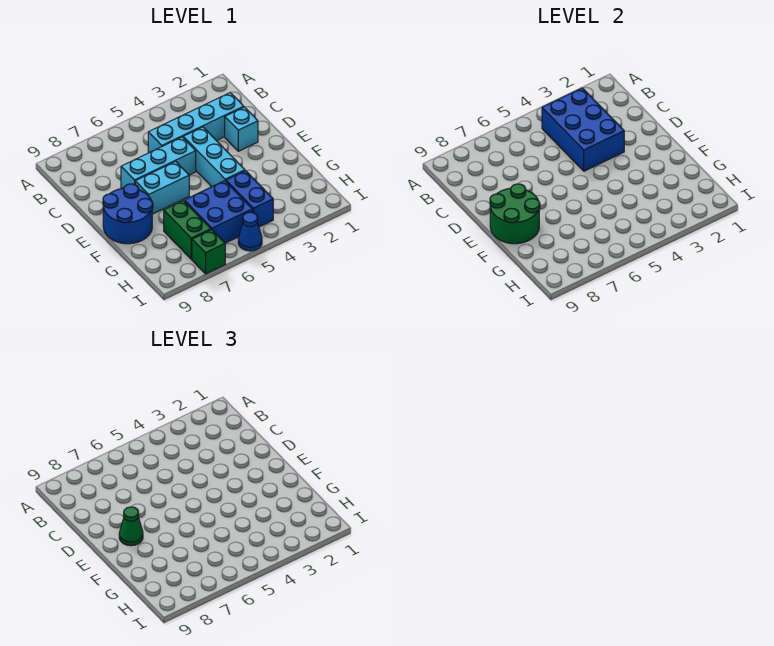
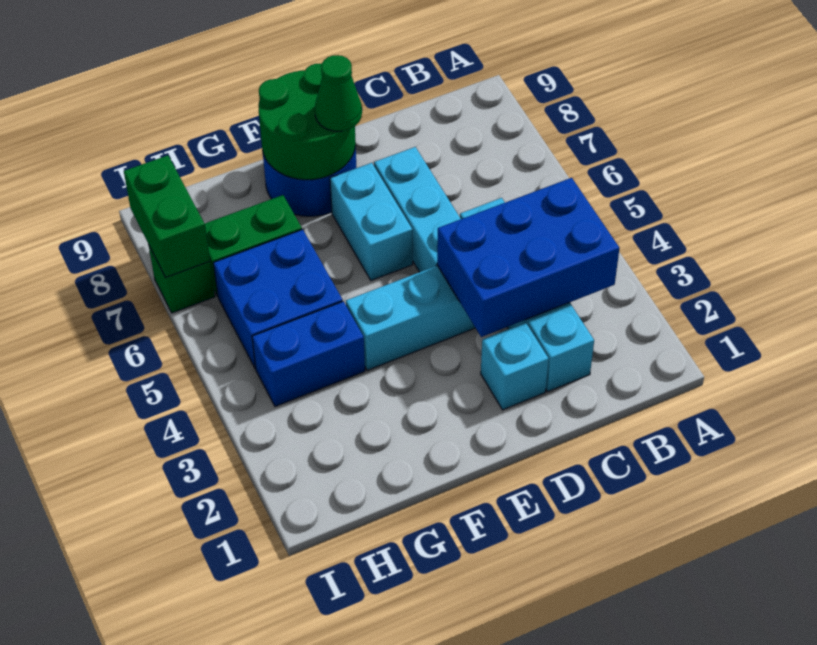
blue 1x1 cone [238,212,262,251] -> none
none -> green 1x2 brick [124,155,210,278]

